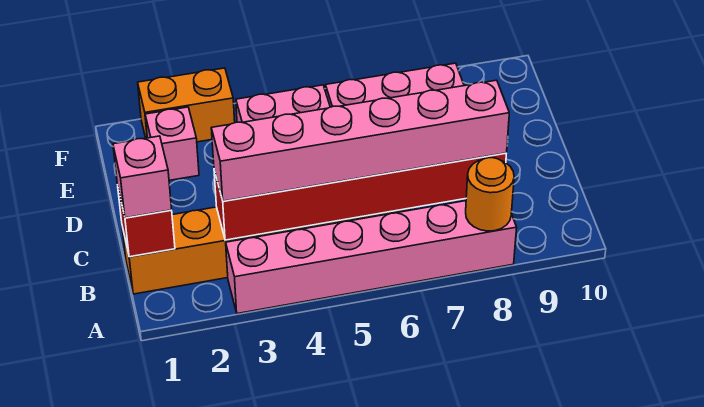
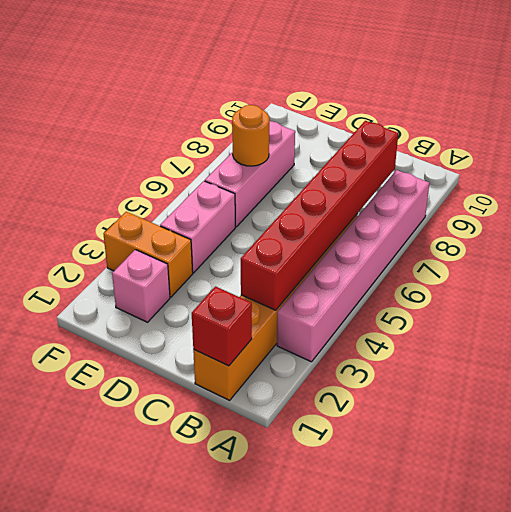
orange 1x1 round brick [466,158,514,231] -> orange 1x1 round brick moved to [232,105,269,166]
pink 1x1 brick [113,136,172,218] -> none
pink 1x6 brick [211,80,509,201] -> none
orange 1x2 brick [138,68,235,142] -> orange 1x2 brick turned to [104,212,193,297]

